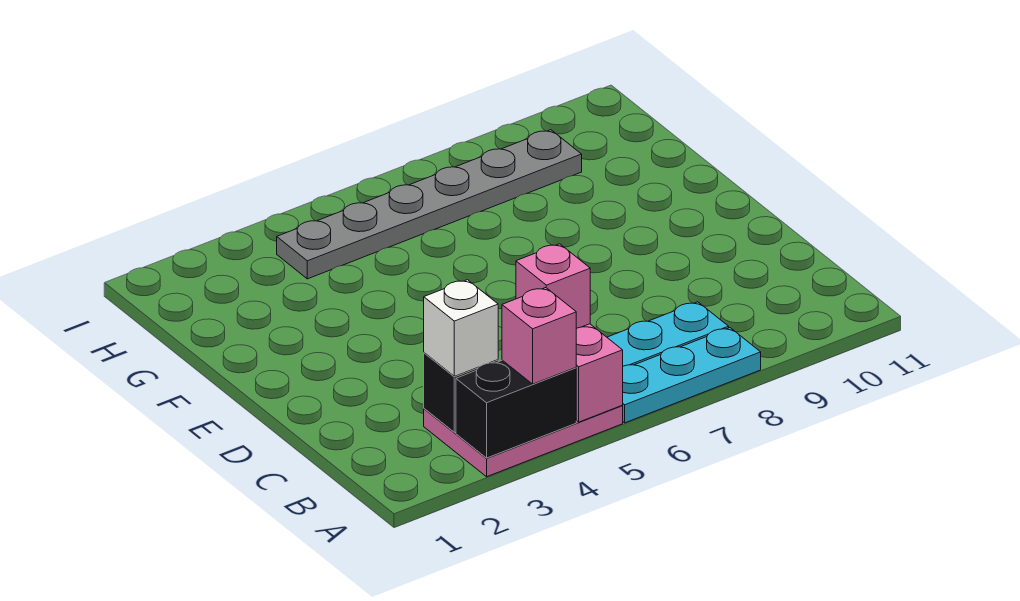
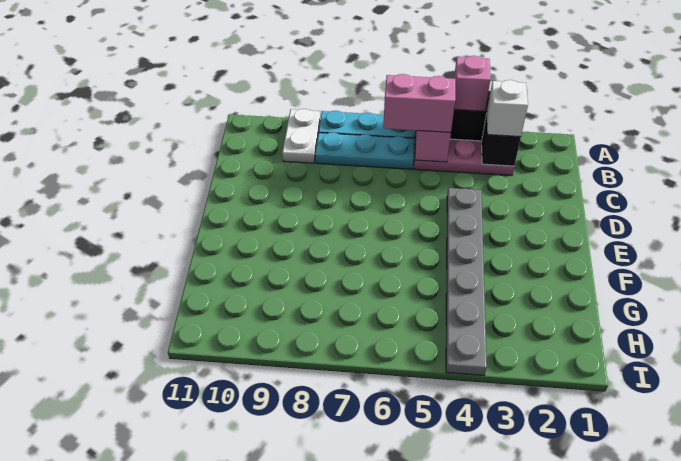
none -> white 1x2 plate [282,109,321,163]
pink 1x1 brick [516,244,590,328] -> pink 1x2 brick [383,74,455,132]
grey 1x6 plate [277,130,582,279] -> grey 1x6 plate turned to [446,188,487,375]

